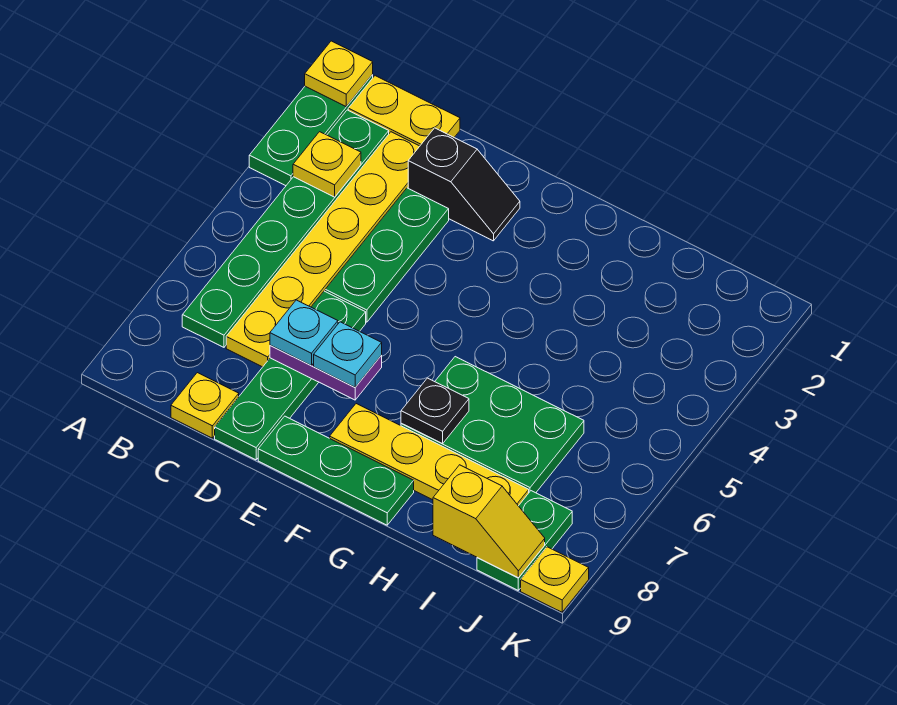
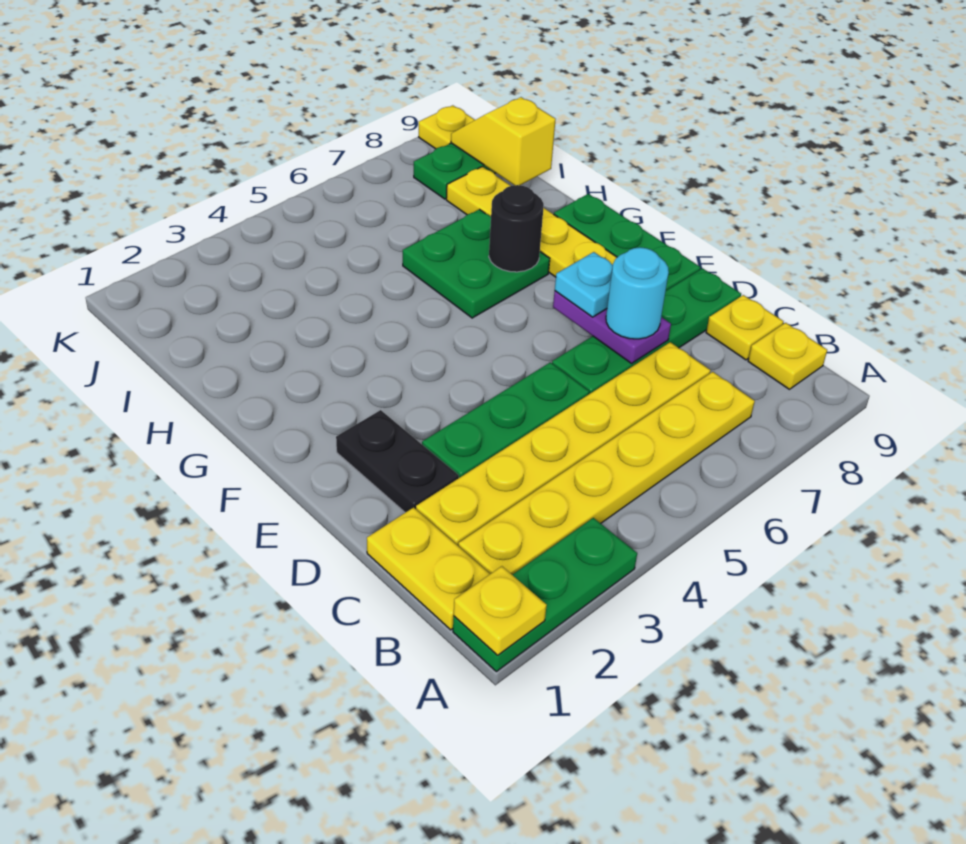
green 1x6 plate [182,110,389,347] -> yellow 1x6 plate [458,372,755,575]
yellow 1x1 plate [293,132,361,197] -> yellow 1x1 plate moved to [748,323,827,389]
black 1x2 slope [408,128,520,241] -> black 1x2 plate [336,410,459,513]
cyan 1x1 plate [270,300,338,366] -> cyan 1x1 round brick [606,247,669,339]
green 2x3 plate [401,357,584,493] -> green 2x2 plate [403,209,550,318]
black 1x1 plate [401,378,469,444] -> black 1x1 round brick [489,185,544,272]

